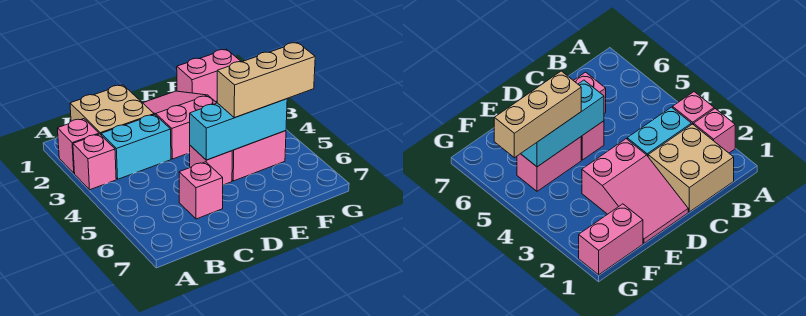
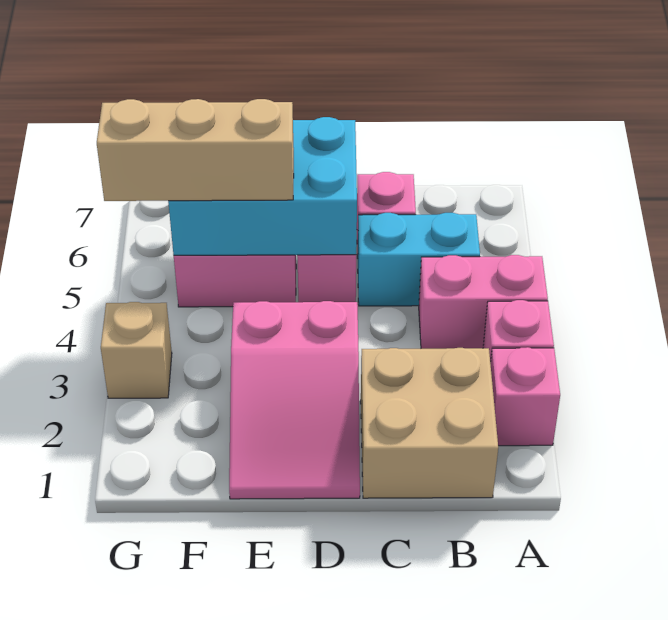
cyan 1x2 brick [101,115,171,179] -> cyan 1x2 brick moved to [358,213,480,306]
cyan 1x3 brick [190,99,287,160] -> cyan 2x3 brick [168,117,357,255]
pink 1x2 brick [177,49,241,102] -> pink 1x2 brick moved to [419,255,548,349]
none -> tan 1x1 brick [101,302,172,398]

